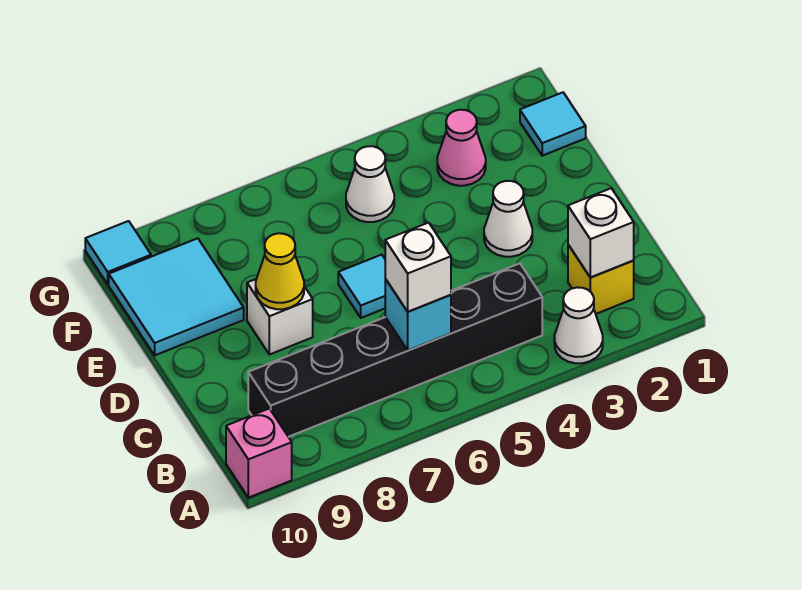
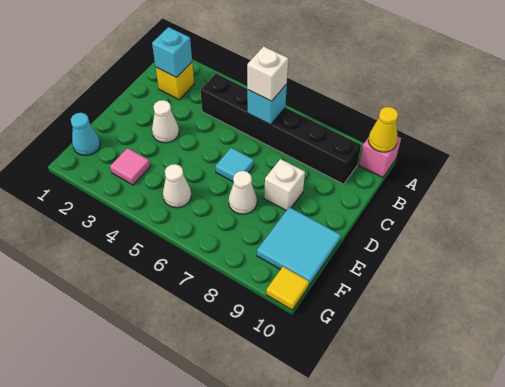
white 1x1 cone [554,287,603,363] -> white 1x1 cone moved to [229,171,257,214]
white 1x1 brick [568,188,634,278] -> cyan 1x1 brick [152,27,192,77]
yellow 1x1 cone [256,233,304,309] -> yellow 1x1 cone moved to [368,107,398,152]
cyan 1x1 tile [520,92,586,156] -> cyan 1x1 cone [71,113,100,155]
pink 1x1 cone [437,110,486,186] -> pink 1x1 tile [110,148,150,185]
cyan 1x1 tile [85,221,151,284] -> yellow 1x1 tile [266,267,309,310]

